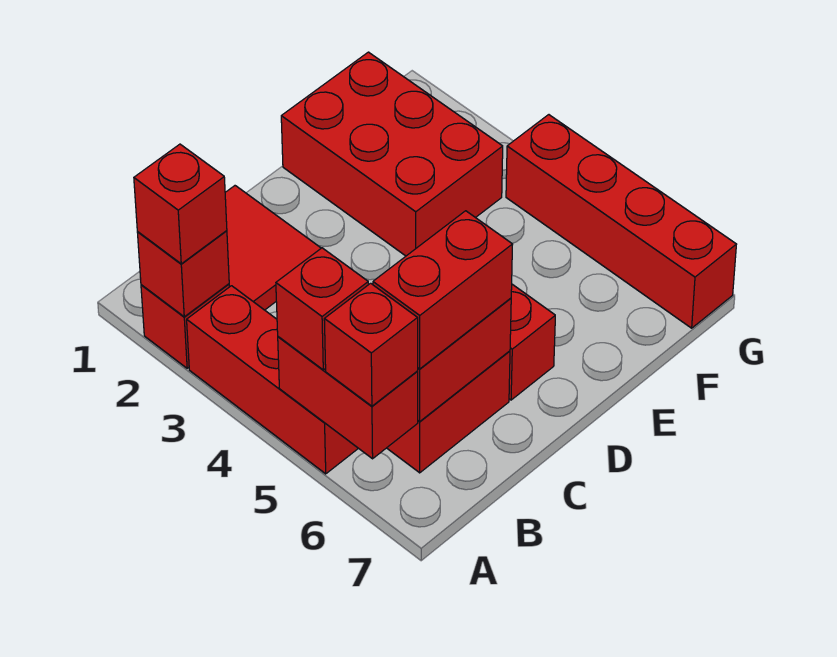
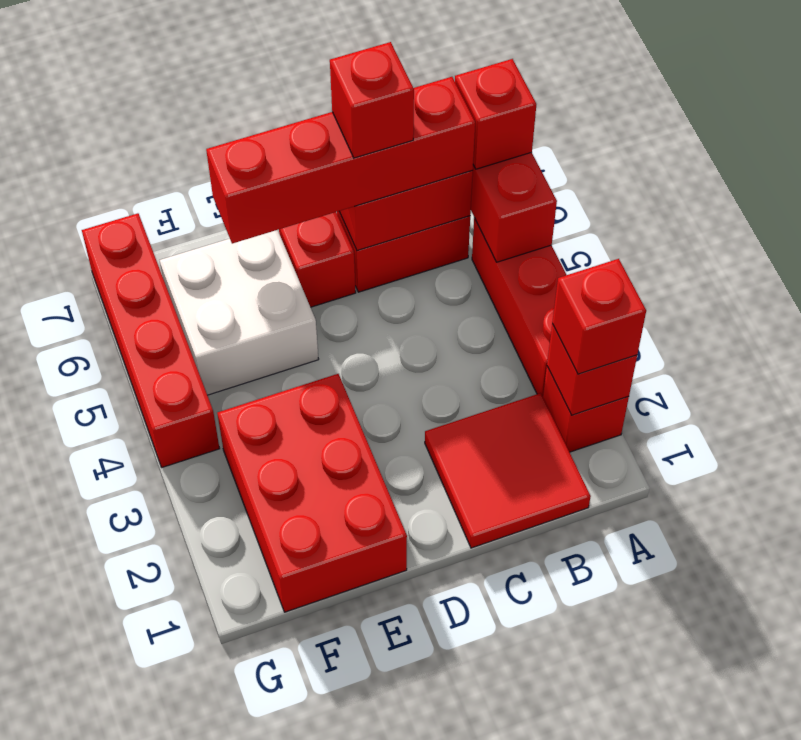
red 1x1 brick [276,248,368,370] -> red 1x1 brick moved to [330,42,414,158]
red 1x2 brick [373,211,513,369] -> red 1x4 brick [206,77,475,244]
none -> white 2x2 brick [160,230,319,395]

